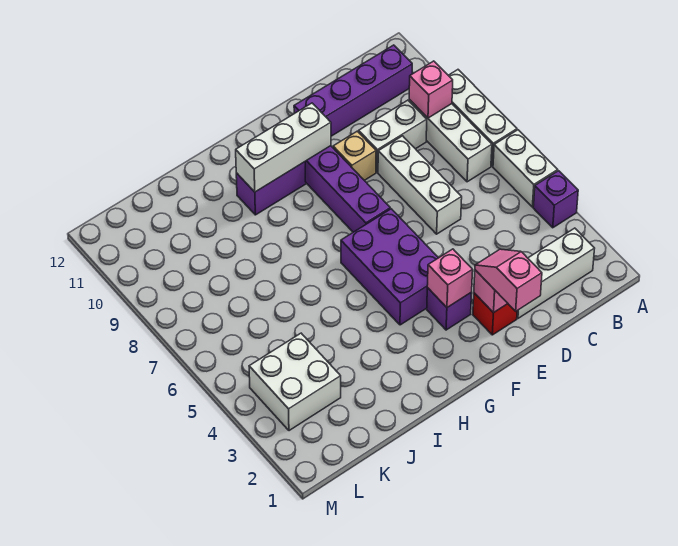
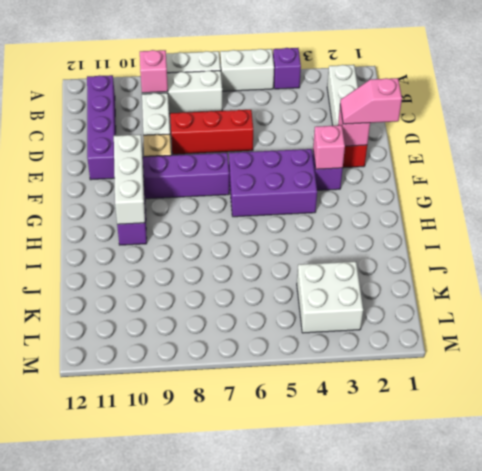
white 1x3 brick [378,136,462,234] -> red 1x3 brick [170,110,253,154]

